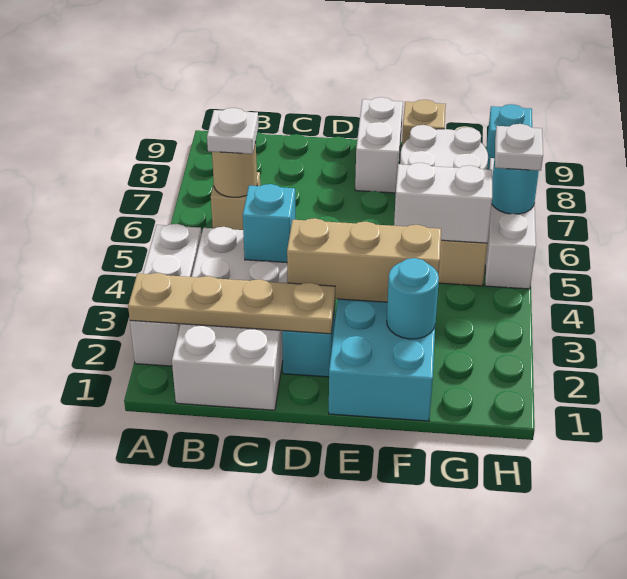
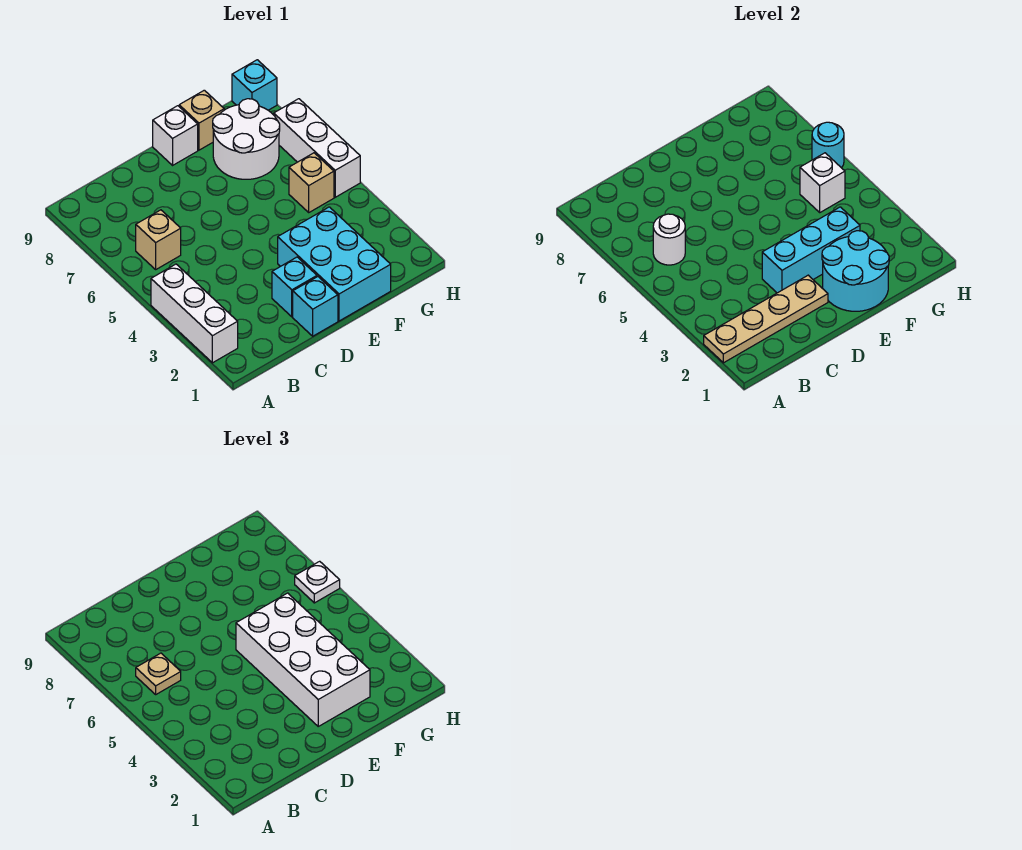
white 2x4 brick [172,227,288,410] -> white 2x4 brick moved to [236,593,370,726]
tan 1x1 round brick [212,142,257,197] -> white 1x1 round brick [653,214,685,265]
white 1x1 plate [207,108,258,154] -> tan 1x1 plate [136,653,181,694]
cyan 1x1 brick [243,184,295,262] -> cyan 1x1 brick moved to [293,277,338,336]
tan 1x3 brick [287,218,441,302] -> cyan 1x3 brick [762,207,860,293]
white 1x2 brick [355,97,403,193] -> white 1x1 brick [153,106,198,165]
cyan 1x1 round brick [387,258,439,339] -> cyan 2x2 round brick [822,231,889,311]
white 1x2 brick [394,163,492,243] -> white 1x1 brick [800,153,845,212]

